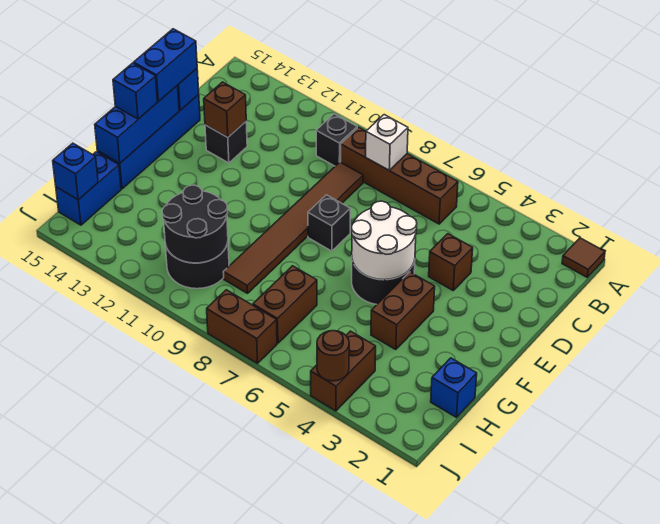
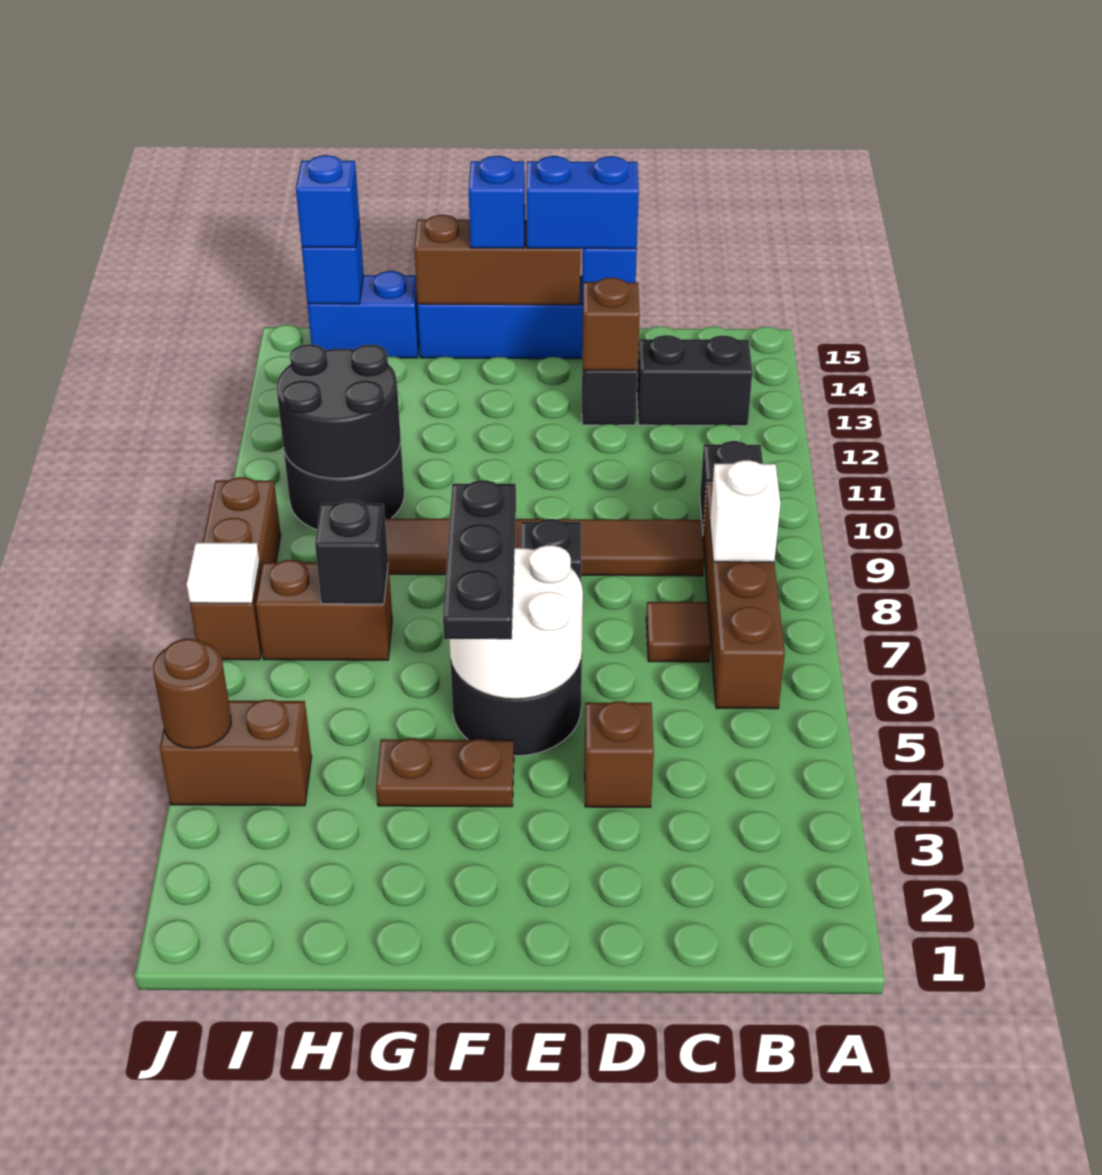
brown 1x1 tile [562,238,605,277] -> brown 1x1 tile moved to [646,602,711,662]
none -> black 1x2 brick [637,335,752,426]
blue 1x3 brick [95,86,179,163] -> brown 1x3 brick [414,215,580,305]
brown 1x2 brick [371,272,435,349] -> brown 1x2 plate [376,739,514,807]
none -> black 1x3 plate [443,480,516,639]
blue 1x1 brick [431,358,477,417] -> blue 1x1 brick moved to [296,155,359,248]
none -> black 1x1 brick [315,500,388,604]
brown 1x2 brick [207,290,277,363] -> brown 1x3 brick [190,477,281,660]
none -> white 1x1 tile [187,543,260,603]

